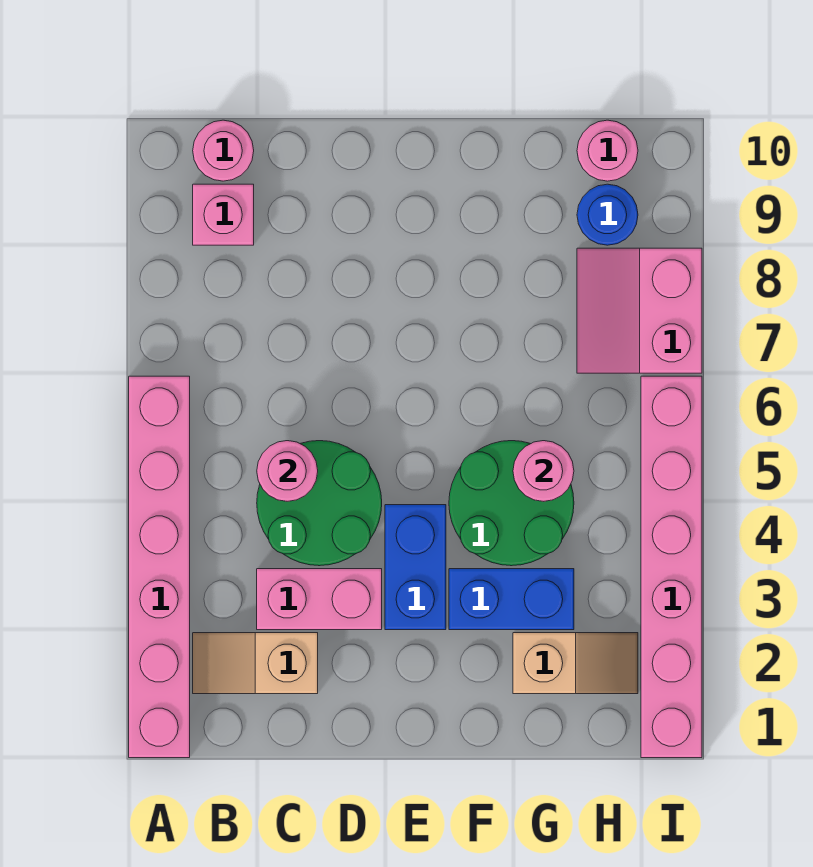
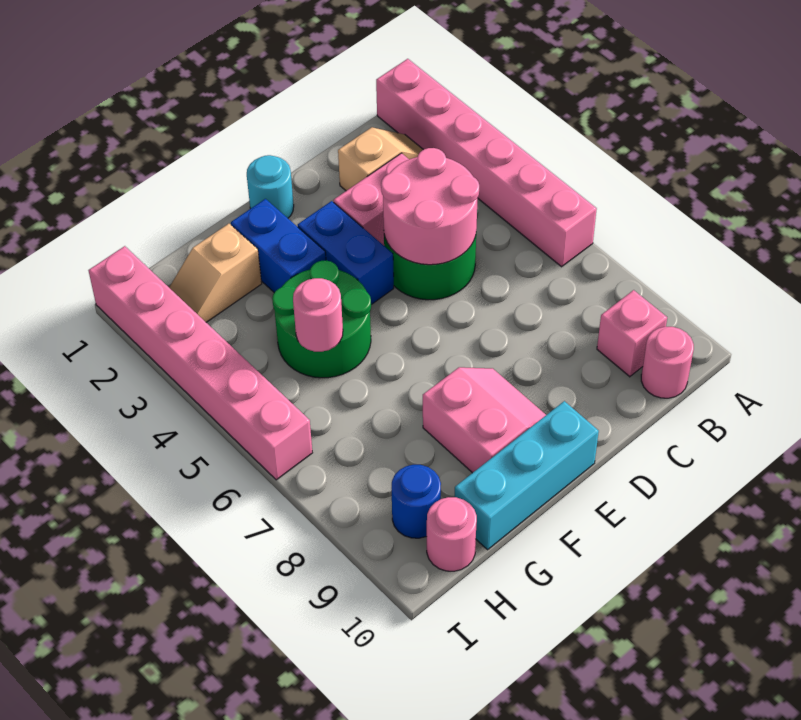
pink 1x1 round brick [257,441,318,501] -> pink 2x2 round brick [381,148,479,265]
none -> cyan 1x1 round brick [247,155,294,218]
none -> cyan 1x3 brick [455,401,599,550]
blue 1x2 brick [449,569,574,630] -> blue 1x2 brick turned to [231,199,326,293]
pink 2x2 slope [577,248,702,373] -> pink 2x2 slope moved to [423,367,546,473]

